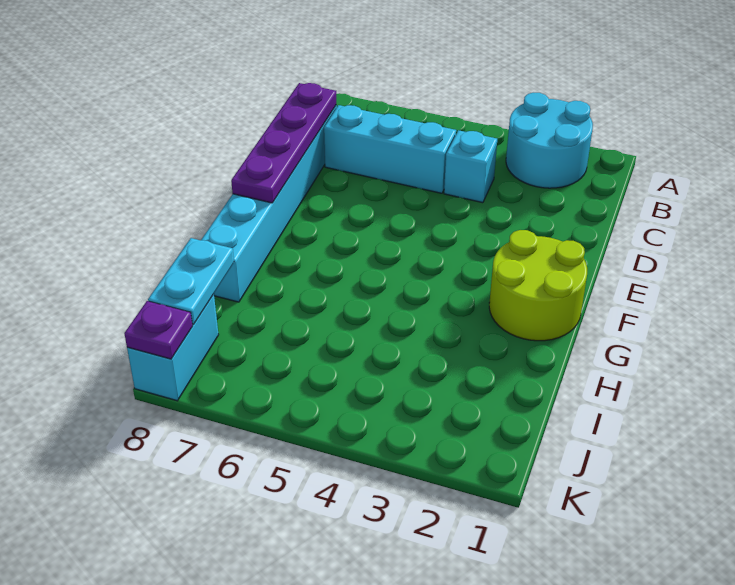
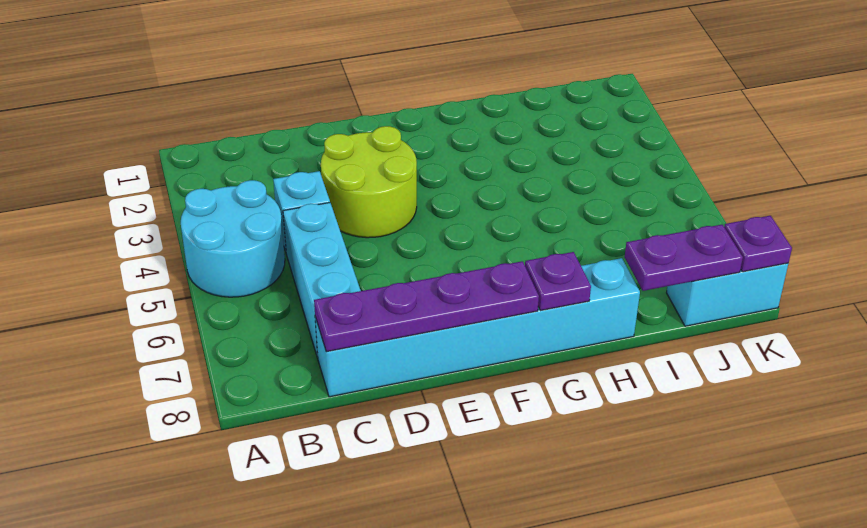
cyan 2x2 round brick [506,93,593,188] -> cyan 2x2 round brick moved to [181,180,285,297]
lime 2x2 round brick [489,230,587,341] -> lime 2x2 round brick moved to [321,126,417,238]
none -> purple 1x1 plate [525,252,591,311]
cyan 1x2 plate [148,238,234,325] -> purple 1x2 plate [625,225,743,291]

